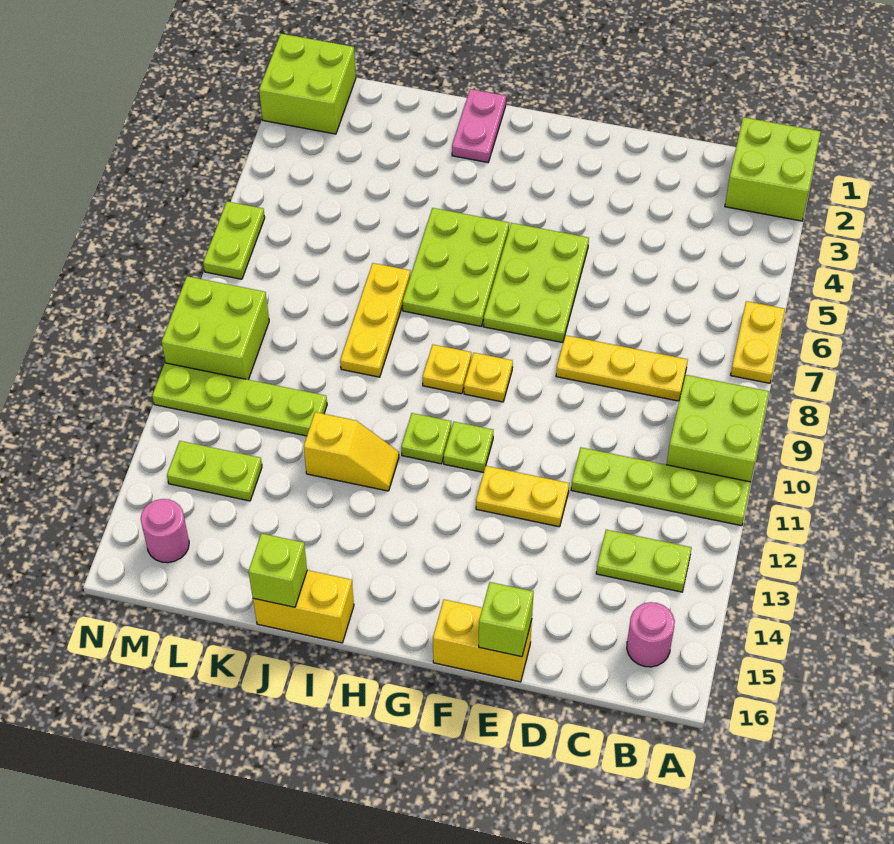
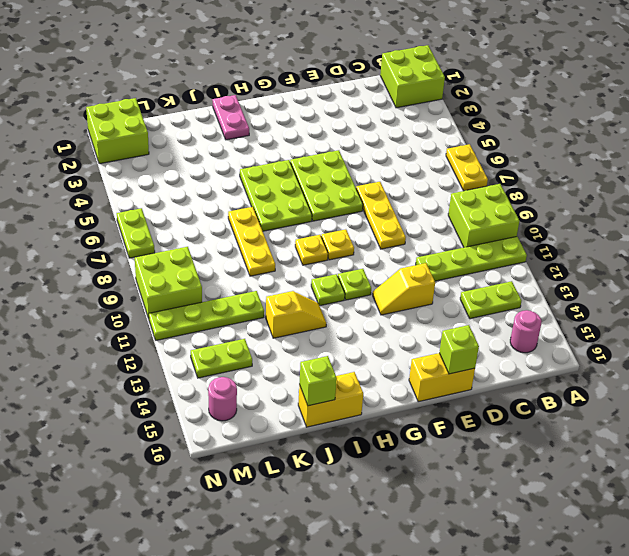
yellow 1x3 plate [556,335,688,401] -> yellow 1x3 plate turned to [356,182,406,249]
yellow 1x2 plate [476,466,569,527] -> yellow 1x2 slope [373,263,435,315]

